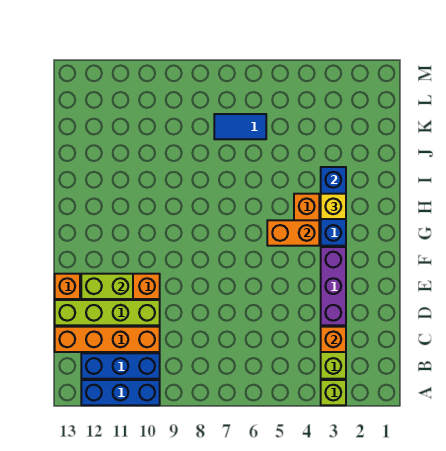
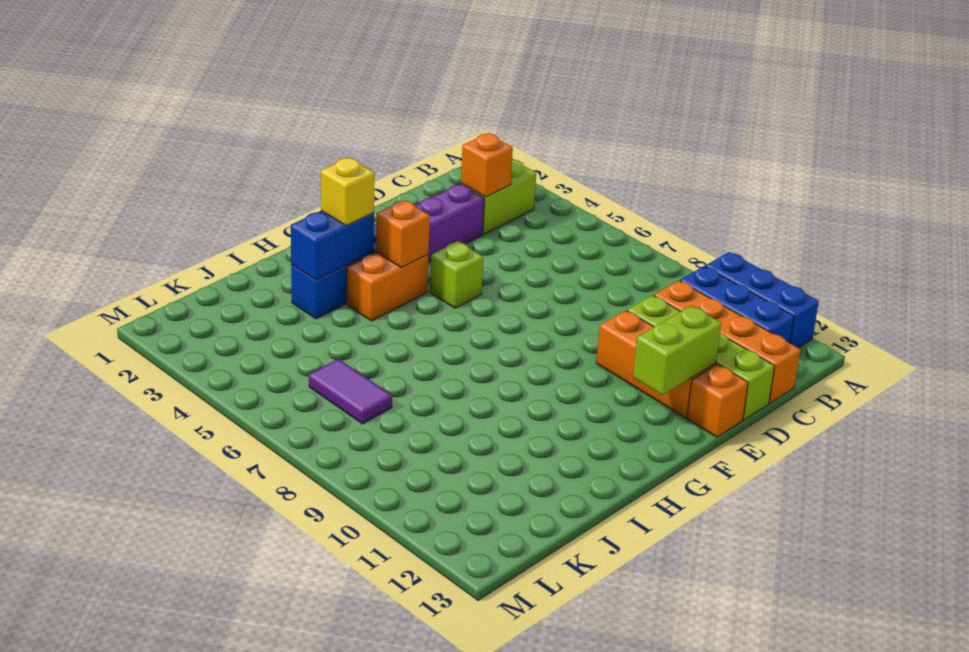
lime 1x1 brick [321,380,346,405] -> lime 1x1 brick moved to [430,241,483,308]
lime 1x2 brick [81,274,133,299] -> lime 1x2 brick turned to [633,306,721,395]
orange 1x2 brick [267,220,319,246] -> orange 1x1 brick [376,200,430,268]
blue 1x2 tile [214,114,266,139] -> purple 1x2 tile [309,359,392,424]

